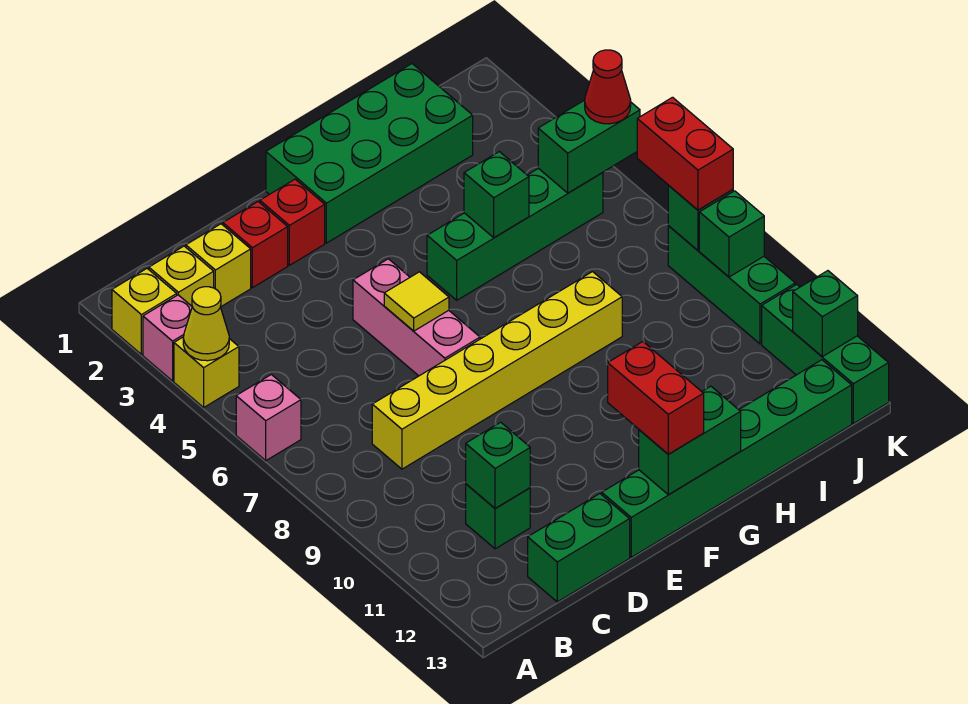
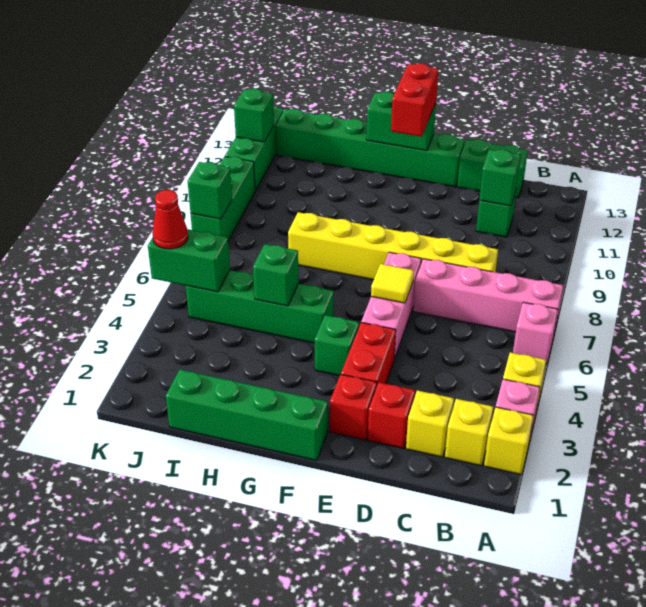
yellow 1x1 cone [183,287,229,361] -> none
none -> pink 1x4 brick [413,259,563,332]
green 2x4 brick [266,64,473,243] -> green 1x4 brick [166,370,328,461]
red 1x2 brick [637,97,733,210] -> red 1x2 brick moved to [341,322,396,387]
green 1x1 brick [699,191,764,277] -> green 1x1 brick moved to [315,315,359,376]

